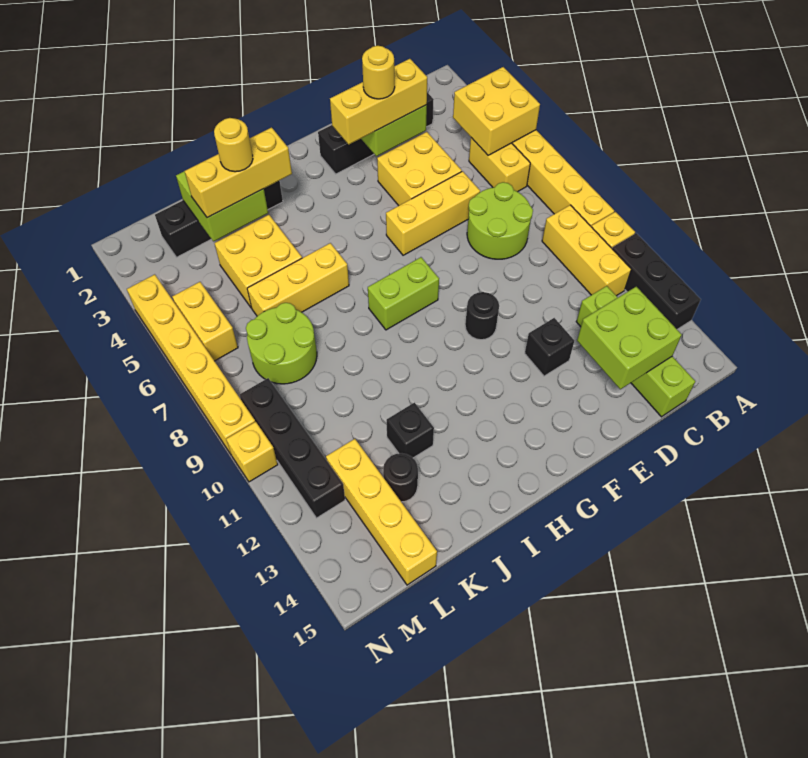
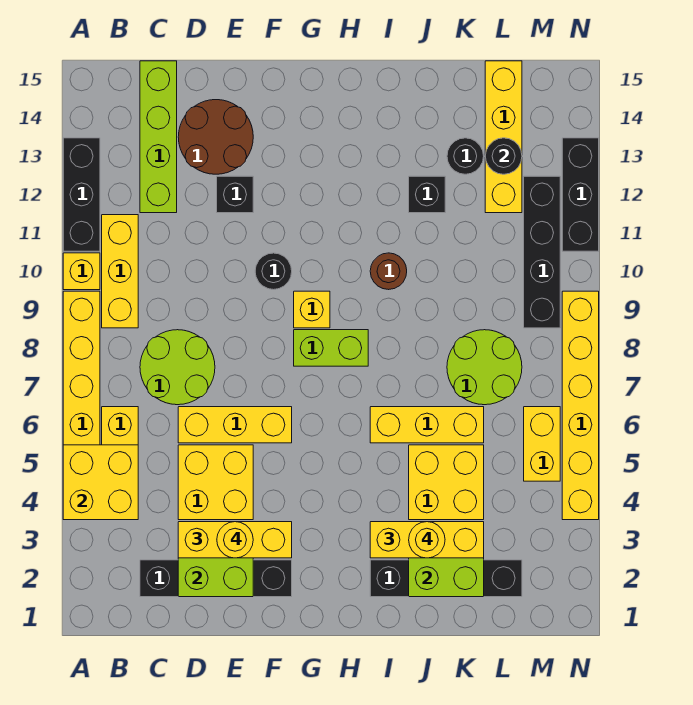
lime 2x2 brick [577,287,682,389] -> none
none -> brown 2x2 round brick [178,100,253,174]
none -> brown 1x1 round brick [370,253,407,290]
none -> black 1x1 round brick [485,138,522,174]
yellow 1x1 brick [226,422,278,482] -> yellow 1x1 brick moved to [294,291,330,328]
none -> black 1x3 brick [562,138,599,251]

